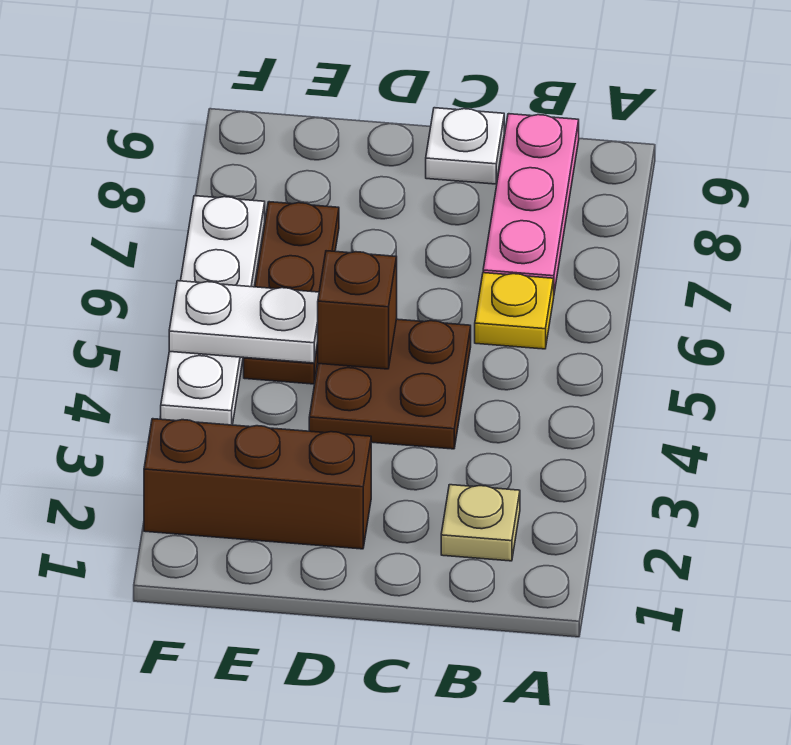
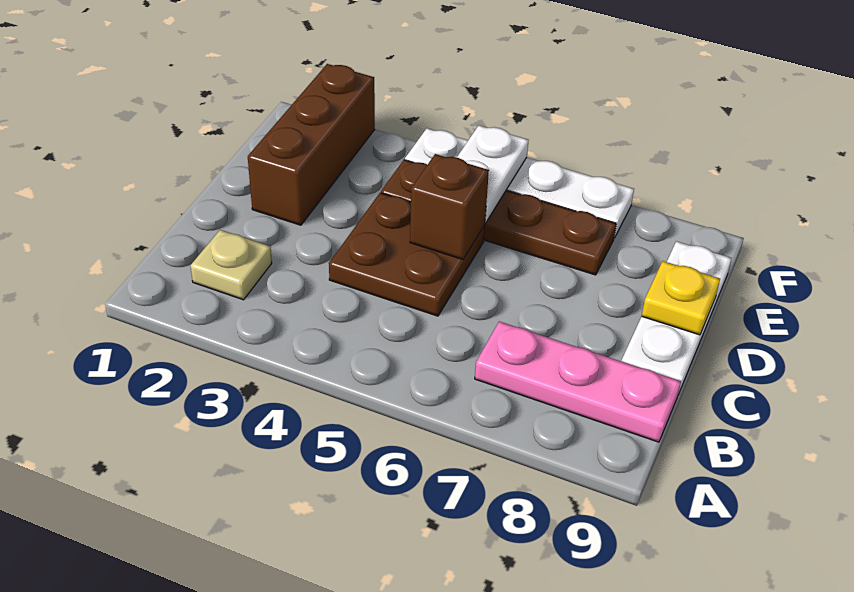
yellow 1x1 plate [475,273,554,349] -> yellow 1x1 plate moved to [642,261,720,335]
white 1x1 plate [426,108,504,184] -> white 1x3 plate [621,241,731,394]
brown 1x3 plate [244,202,339,384] -> brown 1x4 plate [381,160,616,275]

